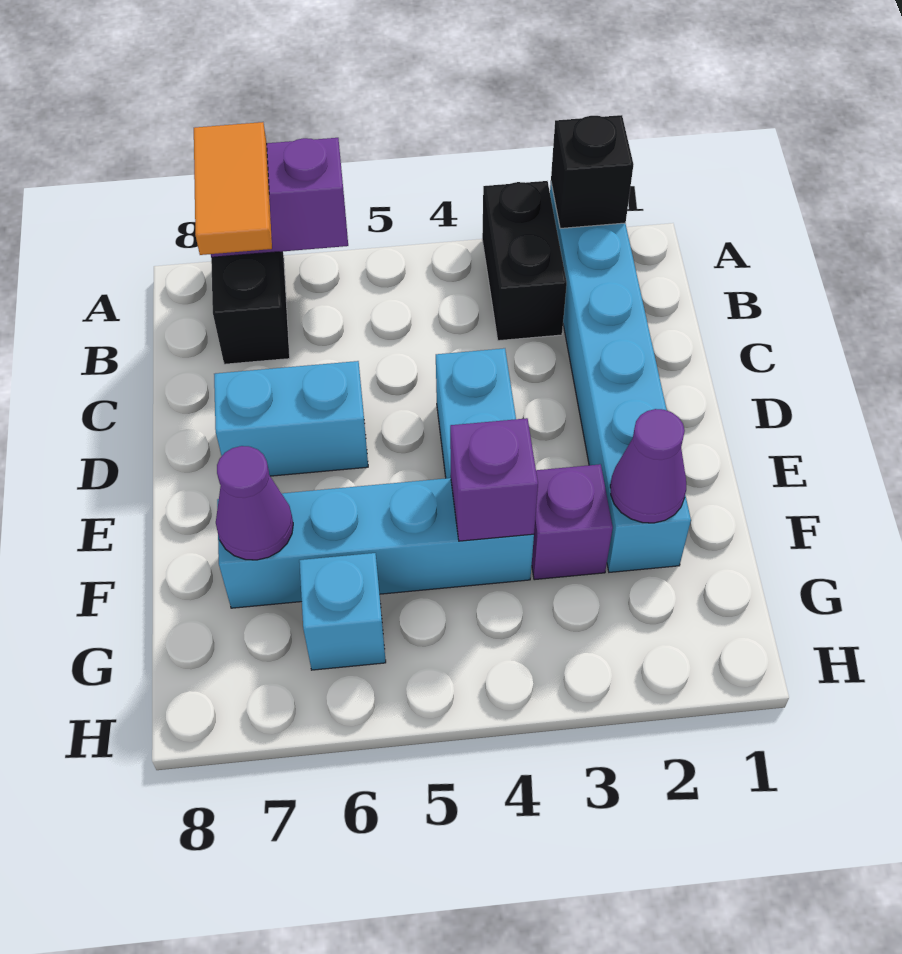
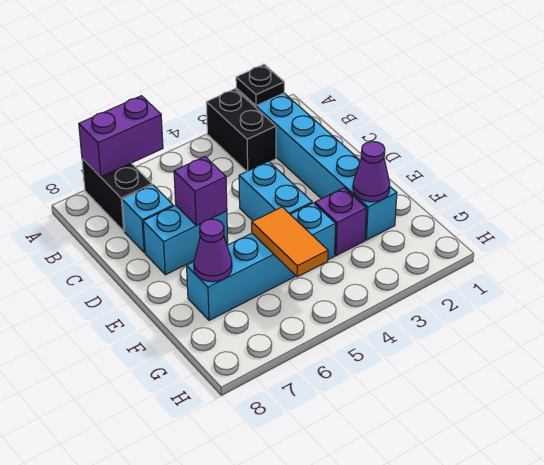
black 1x1 brick [551,115,633,228] -> black 1x1 plate [236,65,284,106]
orange 1x2 tile [194,122,272,255] -> orange 1x2 tile moved to [252,207,328,277]
purple 1x1 brick [450,418,538,541] -> purple 1x1 brick moved to [174,157,227,226]
cyan 1x1 brick [299,553,386,670] -> cyan 1x1 brick moved to [122,185,173,253]

